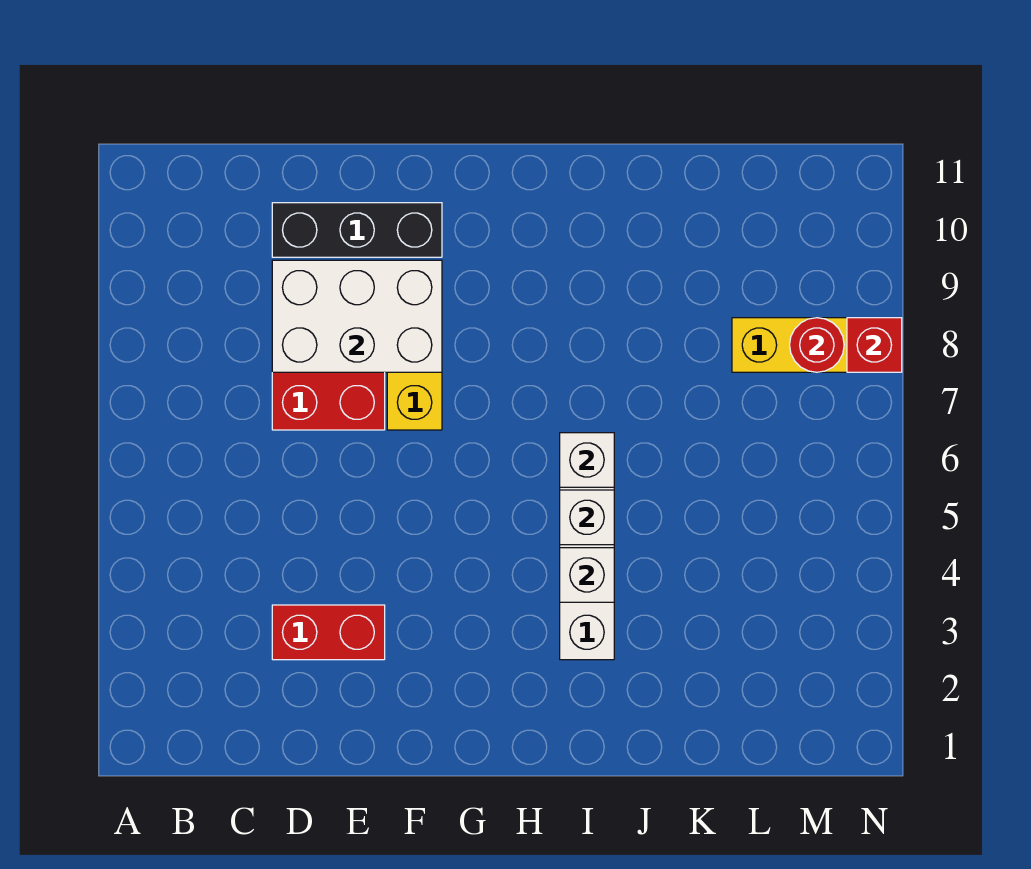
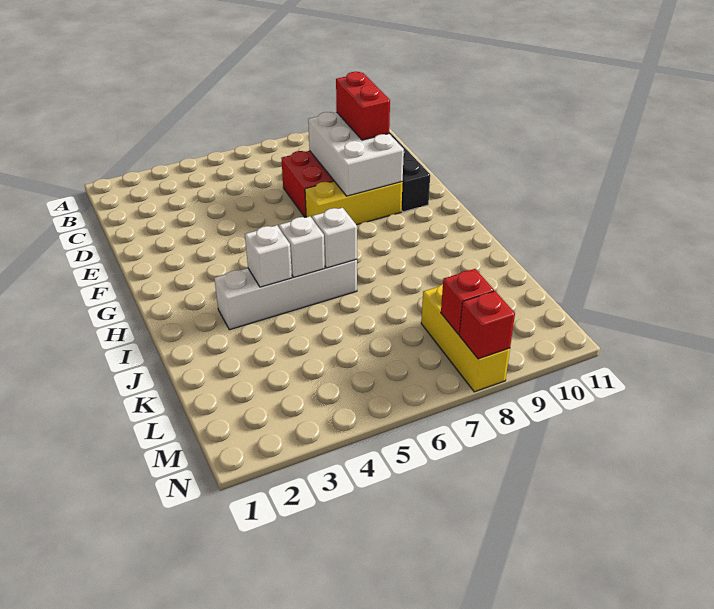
red 1x2 brick [272,605,385,660] -> red 1x2 brick moved to [336,72,390,140]
red 1x1 round brick [790,318,844,372] -> red 1x1 brick [441,269,494,335]

